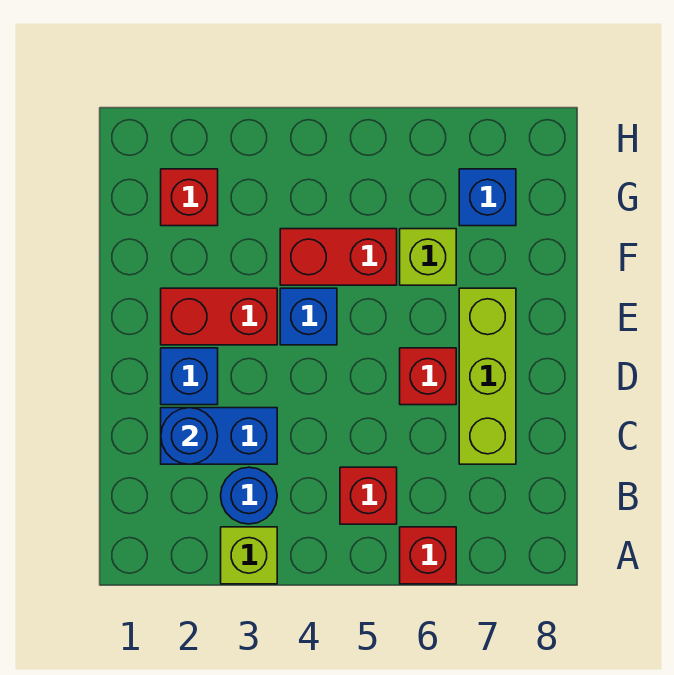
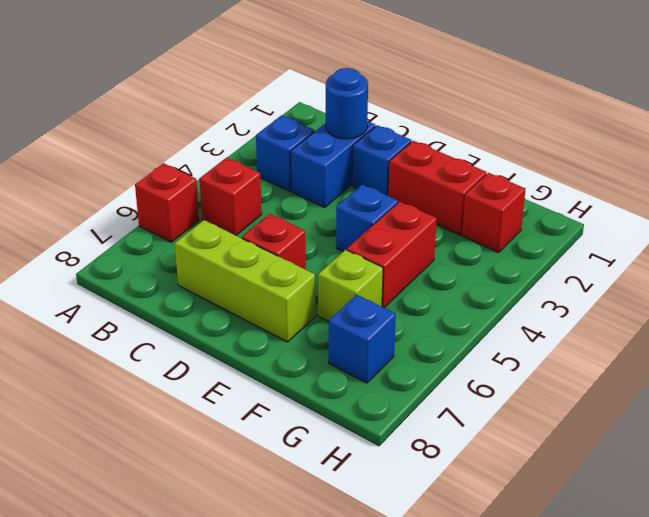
lime 1x1 brick [221,527,277,584] -> none
blue 1x1 round brick [221,467,277,524] -> blue 1x1 brick [256,115,314,191]
red 1x2 brick [161,288,277,345] -> red 1x2 brick turned to [388,141,487,235]

